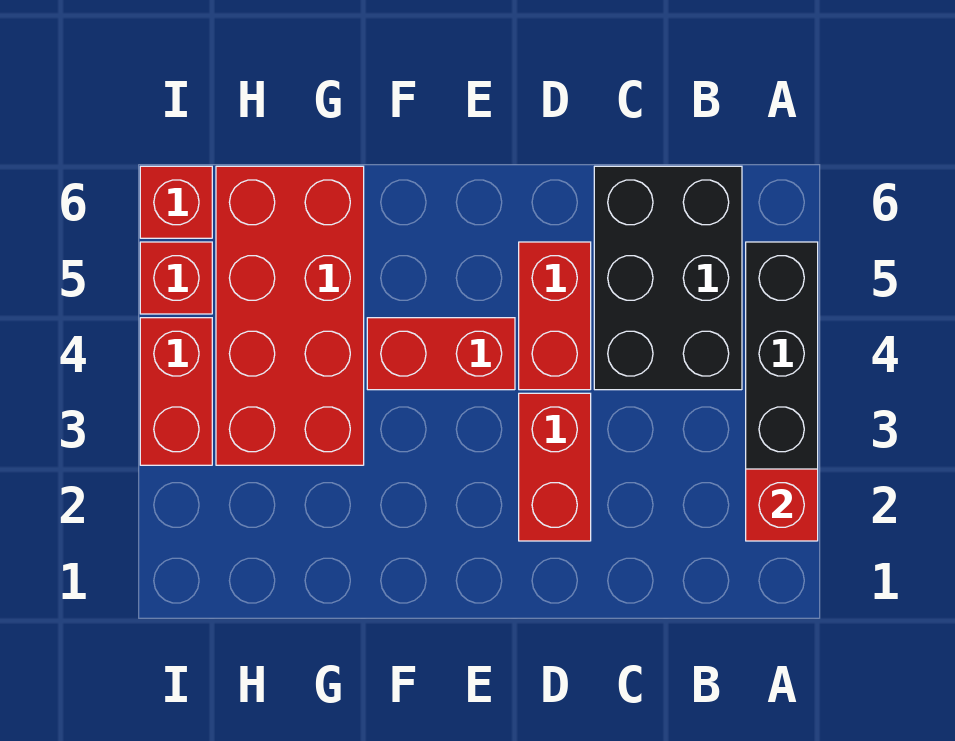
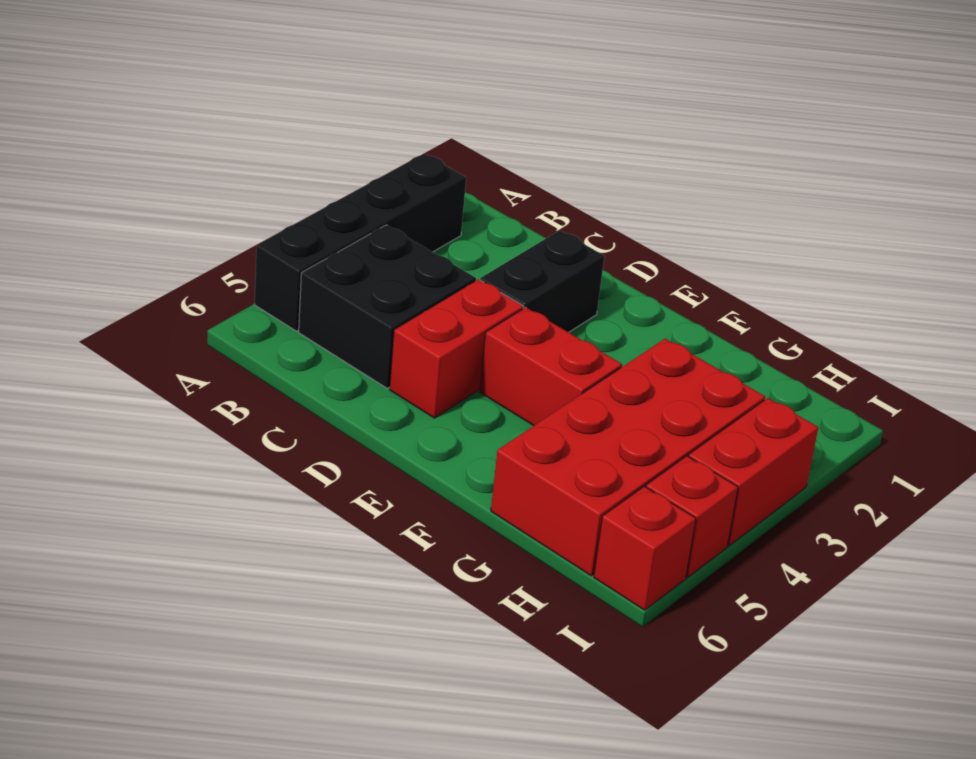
red 1x1 brick [746,469,818,541] -> none
black 2x3 brick [594,166,742,390] -> black 2x2 brick [299,225,476,388]
red 1x2 brick [519,393,591,541] -> black 1x2 brick [480,230,604,332]

